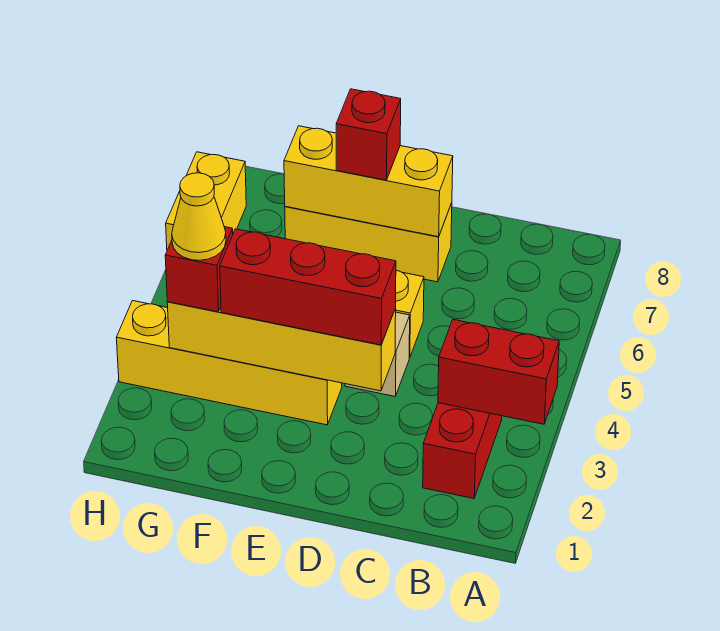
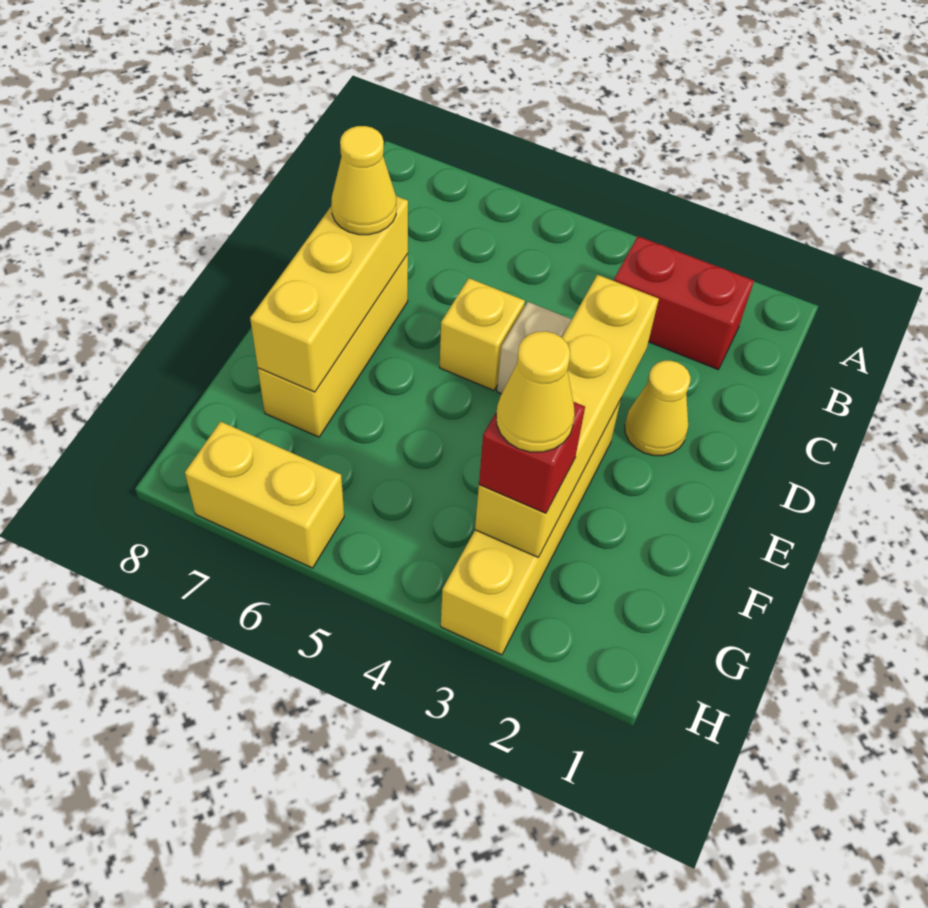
red 1x2 brick [438,320,559,424] -> none
none -> yellow 1x1 cone [625,361,690,456]
red 1x3 brick [220,229,396,345] -> none
none -> yellow 1x1 cone [331,126,396,235]
red 1x1 brick [336,89,401,180] -> none

